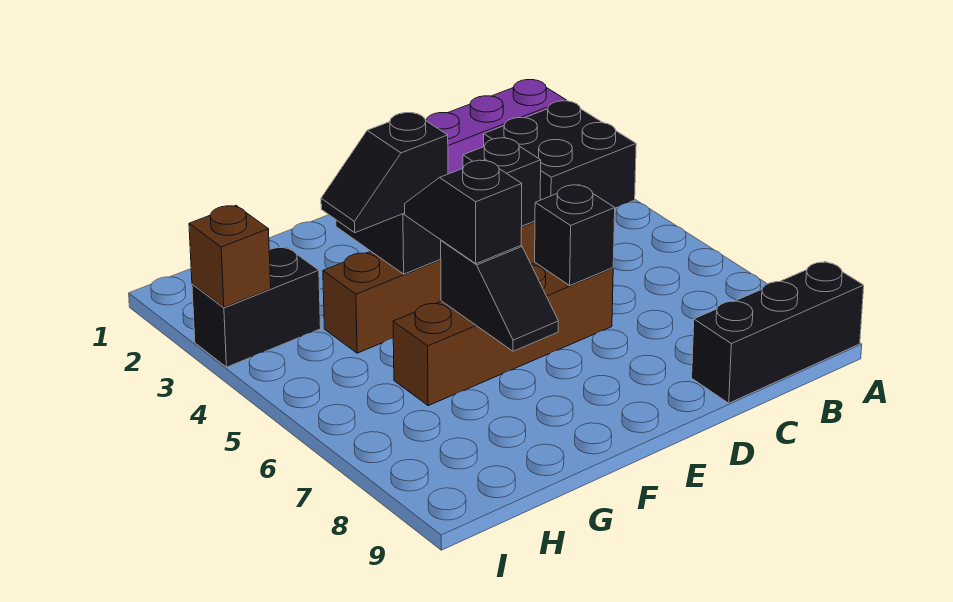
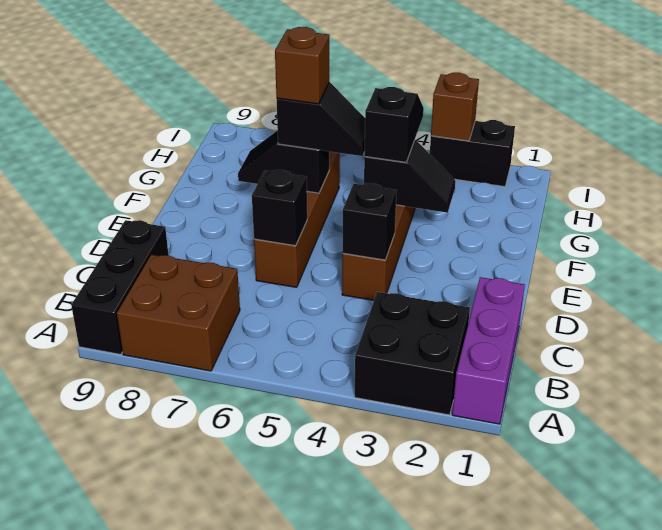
none -> brown 2x2 brick [117,254,240,371]
none -> brown 1x1 brick [275,27,329,104]
black 1x2 brick [192,247,321,367] -> black 1x2 brick turned to [430,120,515,187]

